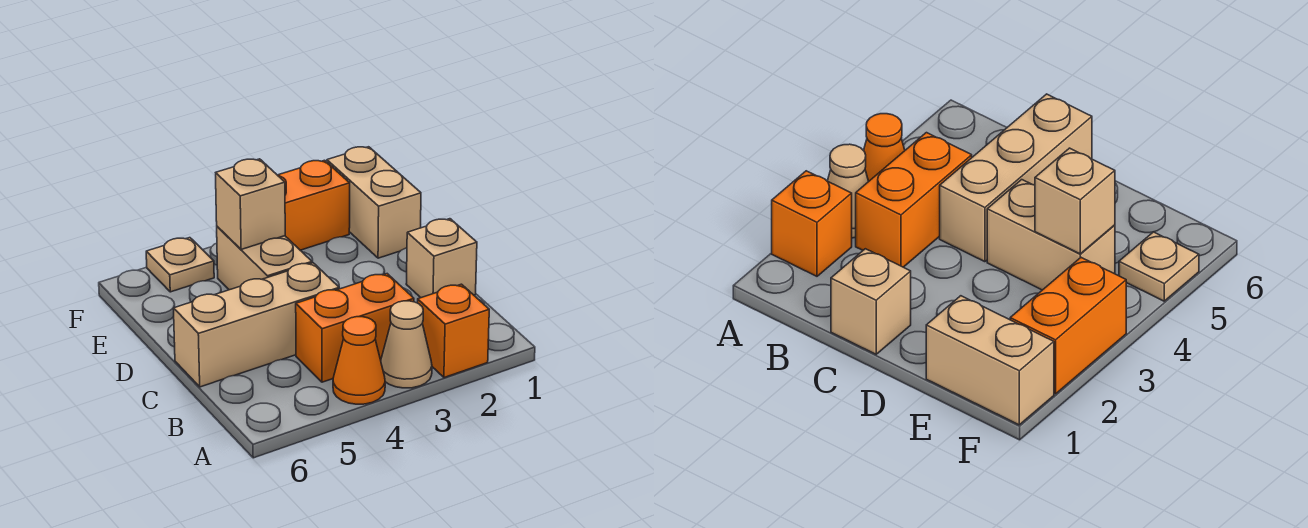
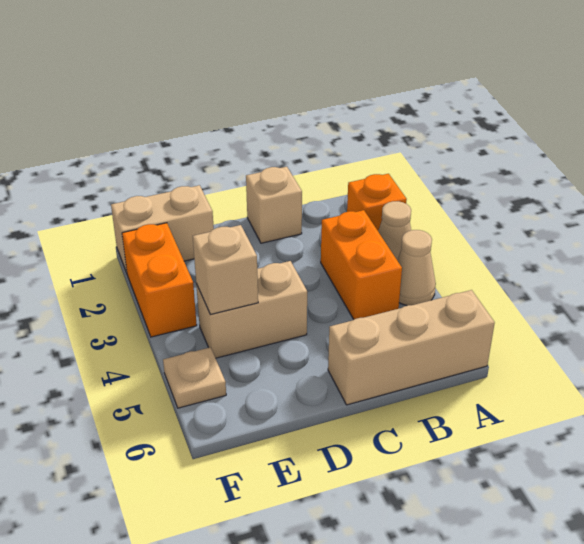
orange 1x1 cone [333,317,385,404] -> tan 1x1 cone [397,230,436,306]
tan 1x3 brick [173,263,339,387] -> tan 1x3 brick turned to [328,290,495,405]

